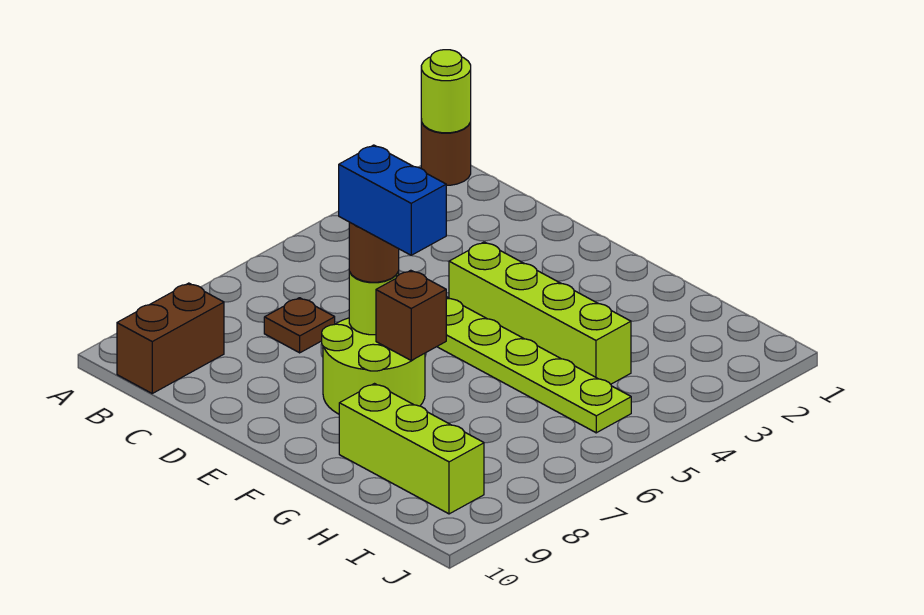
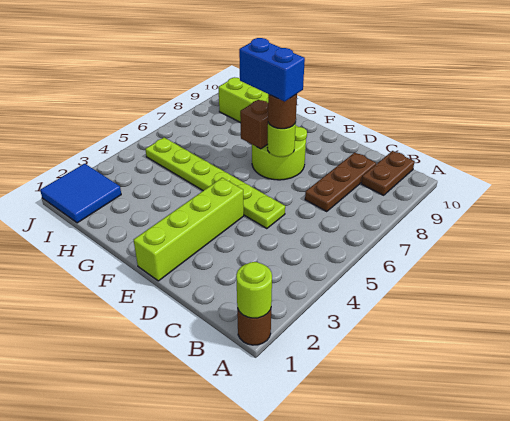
brown 1x2 brick [117,283,224,393] -> brown 1x2 plate [361,151,415,195]
brown 1x1 plate [264,298,335,353] -> brown 1x3 plate [305,153,376,212]
lime 1x4 brick [449,242,631,384] -> lime 1x4 brick turned to [134,178,244,281]
none -> blue 2x2 tile [40,164,121,223]

